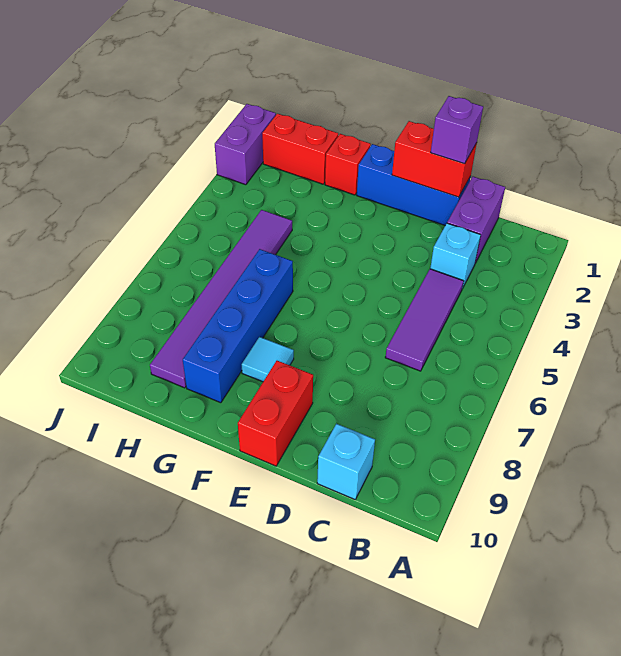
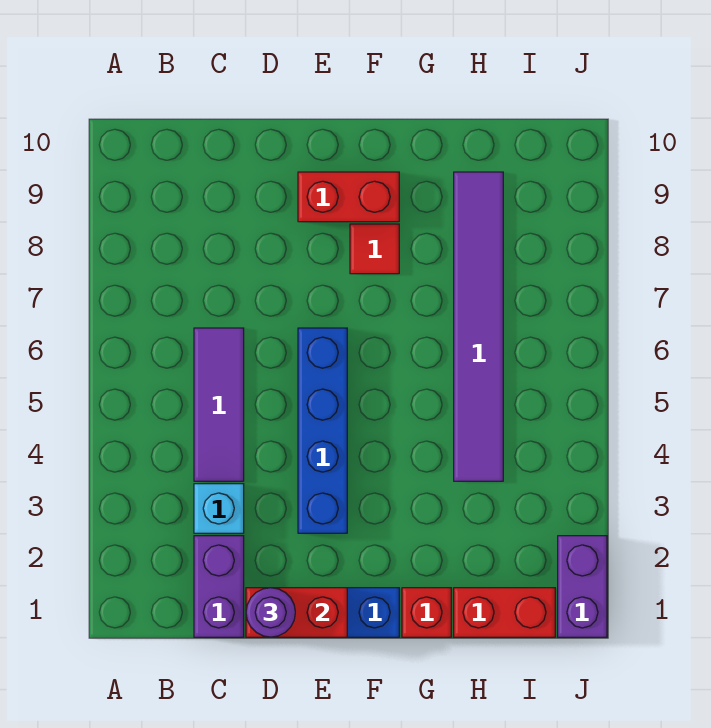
cyan 1x1 brick [317,423,375,499] -> none
purple 1x1 brick [431,96,483,164] -> purple 1x1 round brick [246,588,295,637]
red 1x2 brick [238,361,313,466] -> red 1x2 brick turned to [298,172,399,222]
cyan 1x1 tile [241,337,294,382] -> red 1x1 tile [350,224,399,274]
blue 1x4 brick [183,249,293,403] -> blue 1x4 brick moved to [298,328,347,533]

